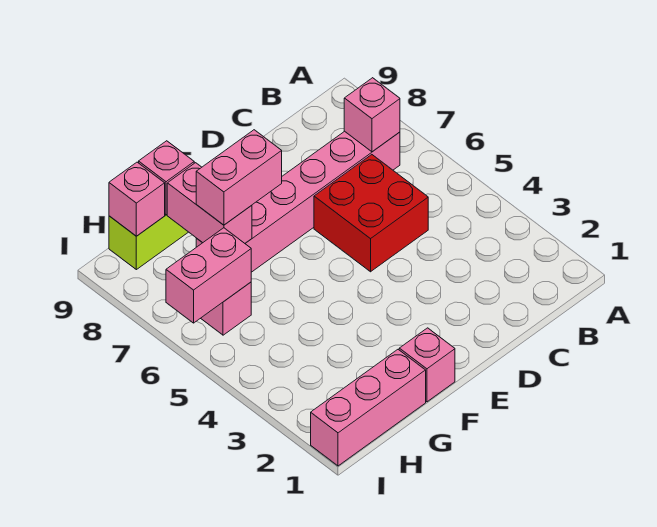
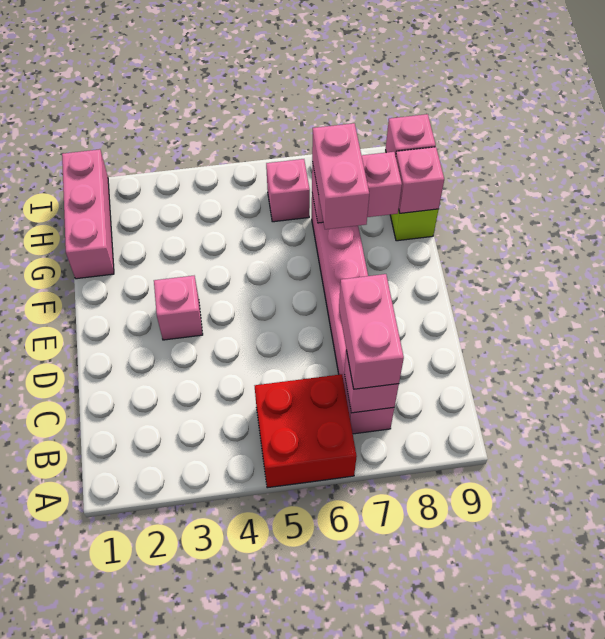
red 2x2 brick [314,155,428,272] -> red 2x2 brick moved to [255,374,357,488]
pink 1x1 brick [399,328,455,402] -> pink 1x1 brick moved to [154,276,203,340]
pink 1x2 brick [166,228,251,323] -> pink 1x2 brick moved to [339,274,404,389]

